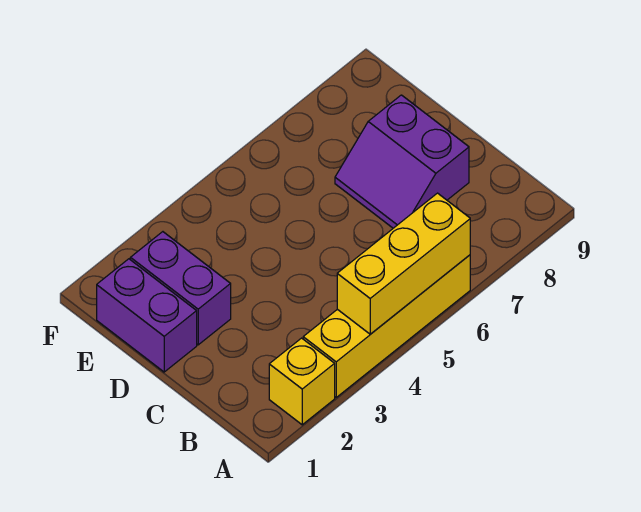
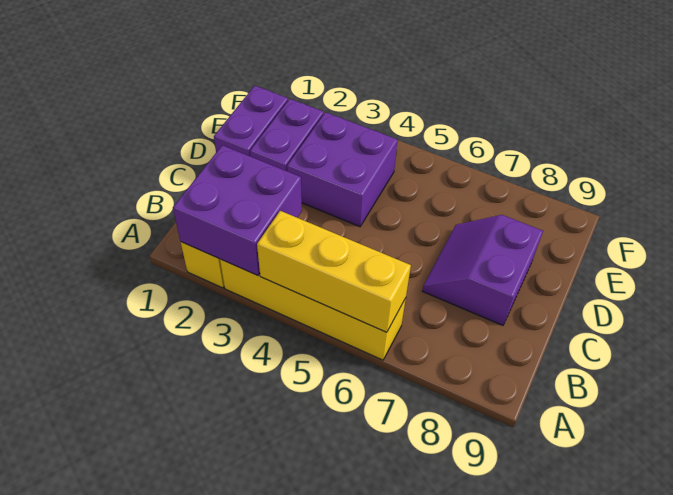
none -> purple 2x2 brick [173,145,302,276]
none -> purple 2x2 brick [287,112,398,227]

